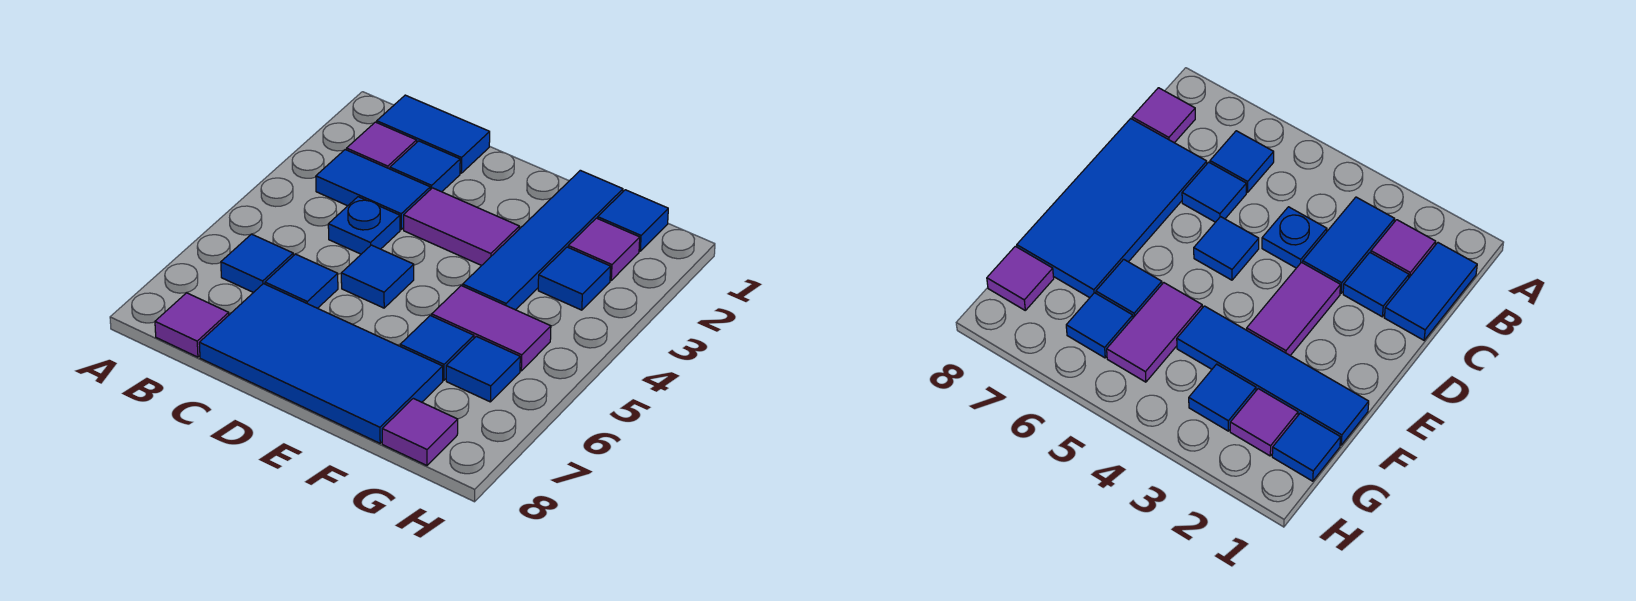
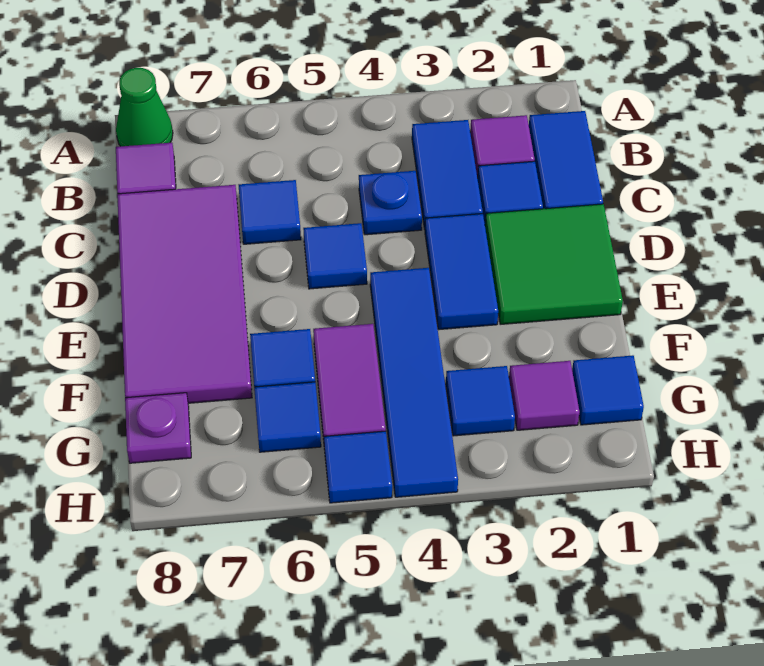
none -> green 1x1 cone [116,68,173,146]
blue 1x1 tile [221,234,293,293] -> blue 1x1 tile moved to [324,431,392,503]
blue 2x4 tile [199,284,443,443] -> purple 2x4 tile [117,185,252,403]
none -> green 2x2 tile [485,204,623,324]
purple 1x2 tile [404,188,519,266] -> blue 1x2 tile [425,213,498,330]
blue 1x4 tile [463,170,623,310] -> blue 1x4 tile turned to [370,268,458,497]
purple 1x1 tile [382,398,458,465] -> purple 1x1 plate [125,393,191,463]

